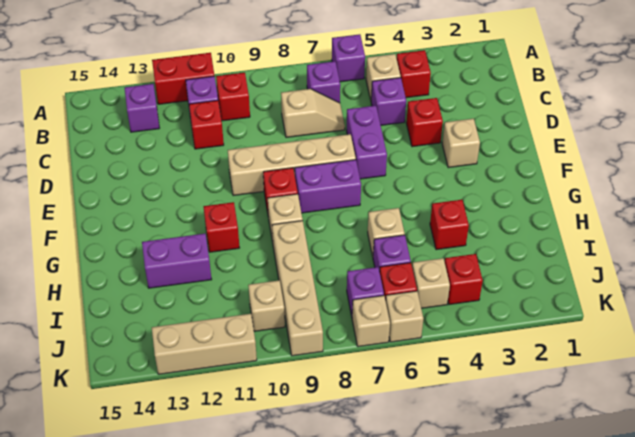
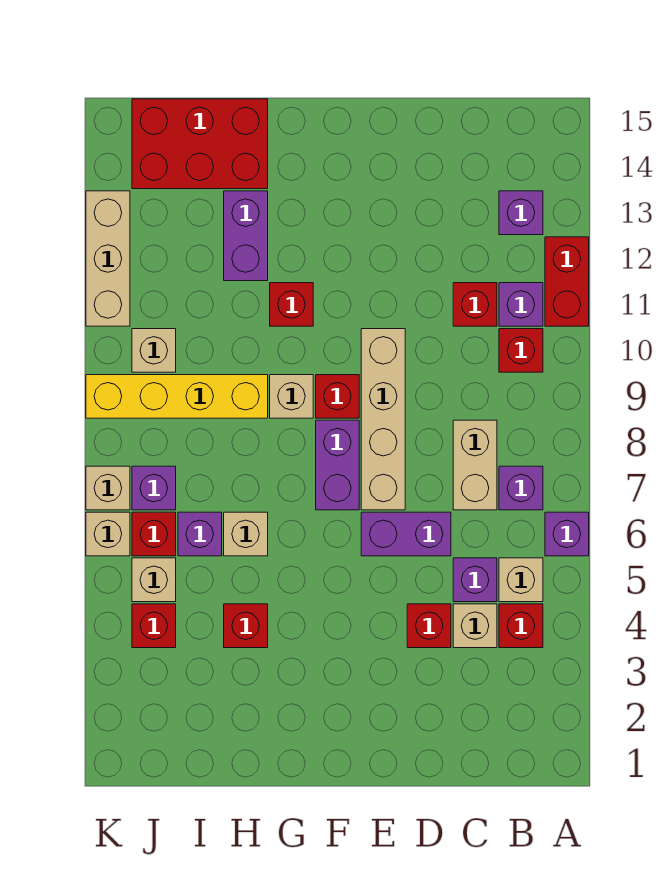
tan 1x2 slope [281,89,345,137] -> tan 1x2 brick [453,420,497,510]
tan 1x1 brick [442,119,480,168] -> tan 1x1 brick moved to [453,604,497,648]
tan 1x4 brick [272,221,323,356] -> yellow 1x4 brick [86,375,268,418]
none -> red 2x3 brick [132,99,268,189]

